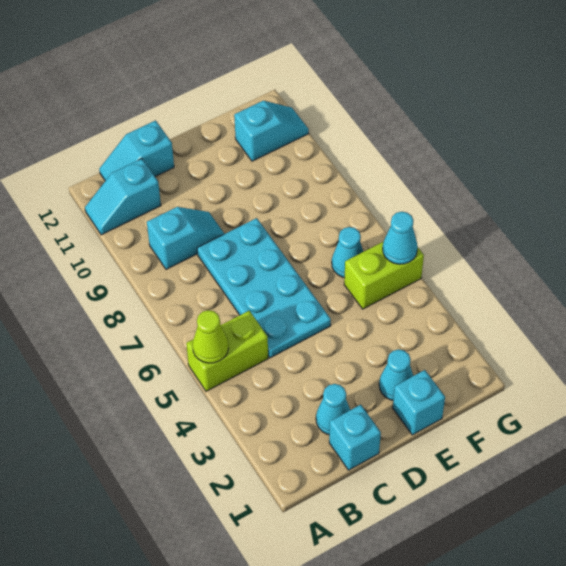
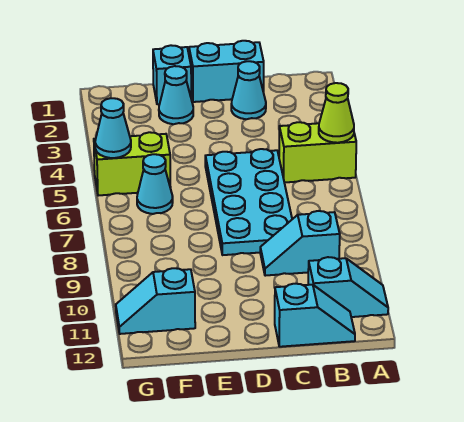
cyan 1x1 brick [329,405,381,470] -> cyan 1x2 brick [189,41,264,102]

